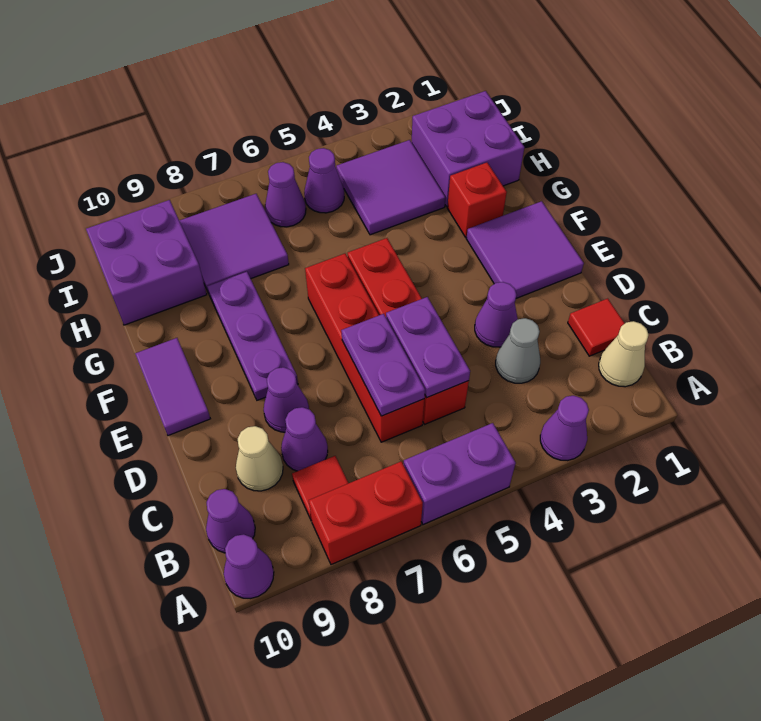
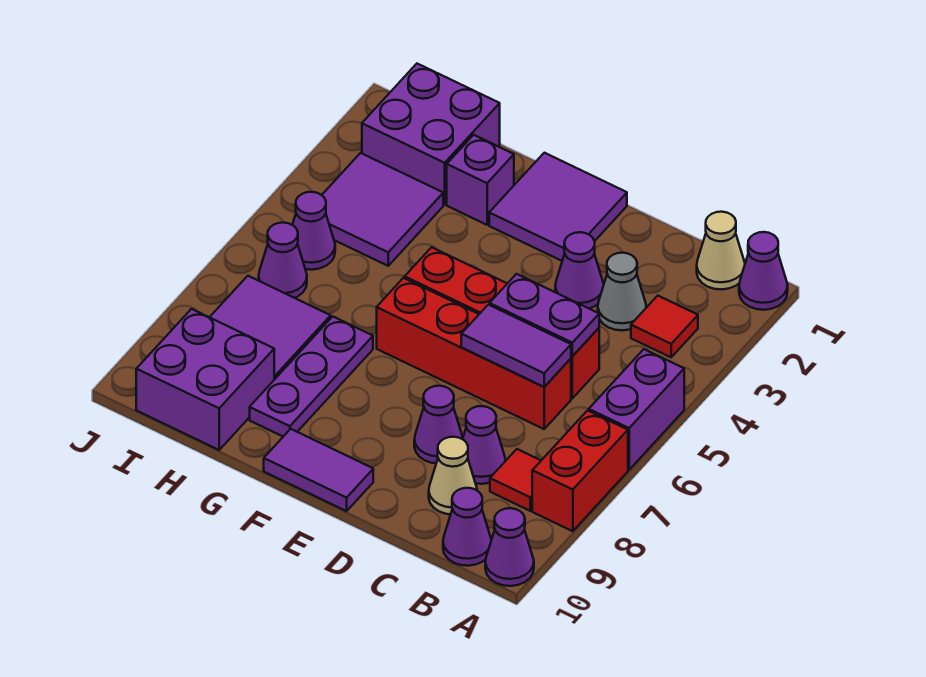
purple 1x1 cone [540,396,589,460] -> purple 1x1 cone moved to [739,232,788,310]
red 1x1 tile [568,298,625,356] -> red 1x1 tile moved to [631,296,698,357]
purple 1x2 plate [341,314,425,416] -> purple 1x2 tile [461,305,571,387]
purple 1x3 plate [207,272,298,400] -> purple 1x3 plate turned to [250,317,373,436]
red 1x1 brick [447,163,507,237] -> purple 1x1 brick [447,135,514,225]

